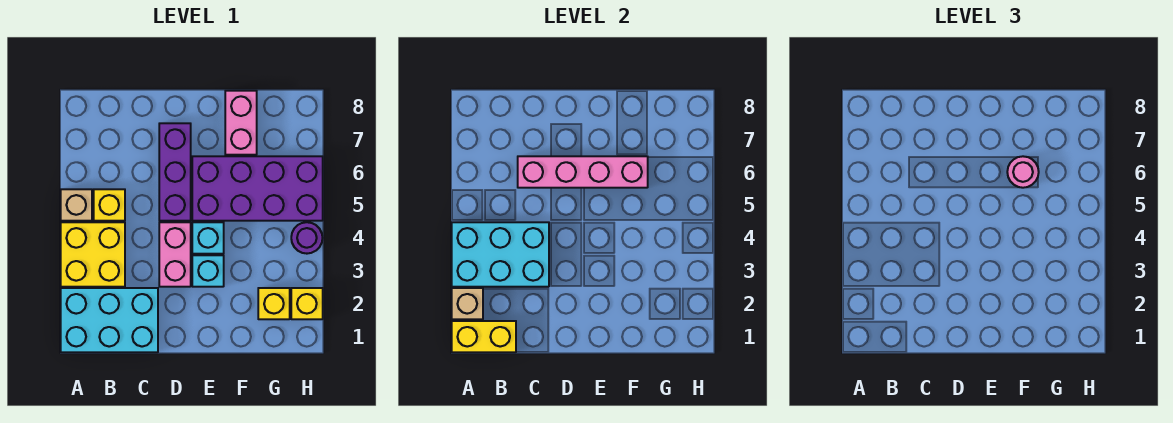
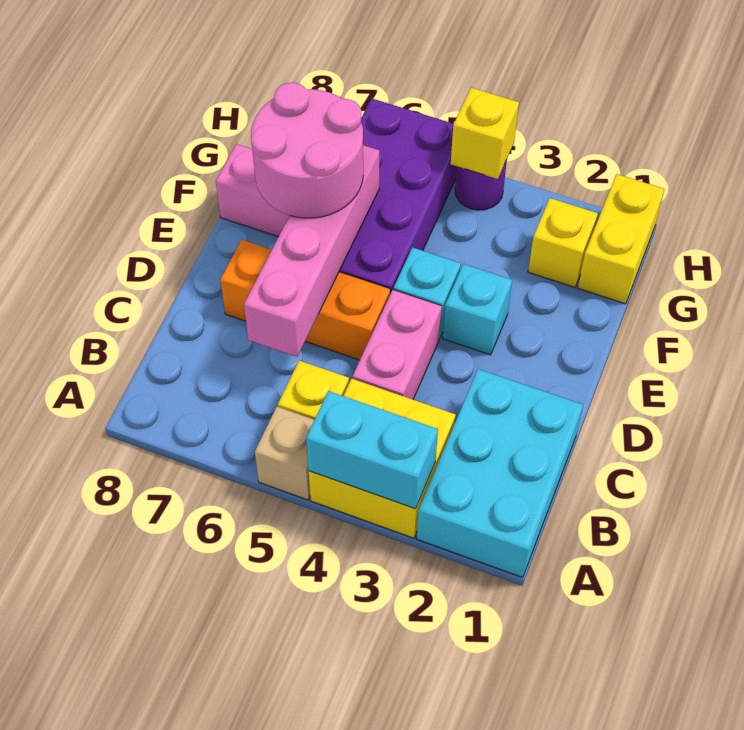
yellow 1x2 brick [452,321,516,352] -> yellow 1x2 brick moved to [578,174,664,304]
tan 1x1 brick [452,288,483,319] -> none
cyan 2x3 brick [452,222,549,287] -> cyan 1x2 brick [306,391,438,509]
pink 1x2 brick [159,222,191,287] -> pink 1x2 brick turned to [352,290,442,399]
purple 1x3 brick [159,123,191,221] -> orange 1x3 brick [220,240,390,360]
pink 1x1 round brick [1007,156,1039,188] -> pink 2x2 round brick [251,83,363,218]
yellow 1x1 brick [291,288,323,319] -> yellow 1x1 brick moved to [451,88,519,179]

